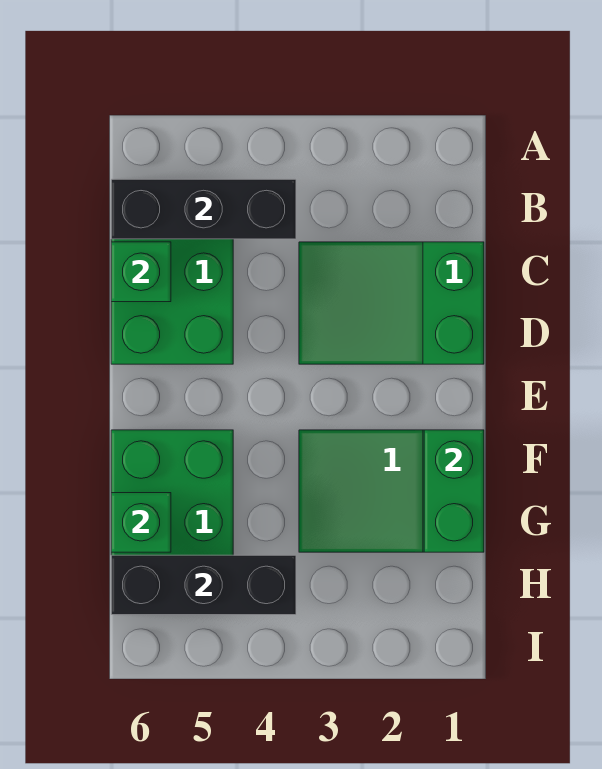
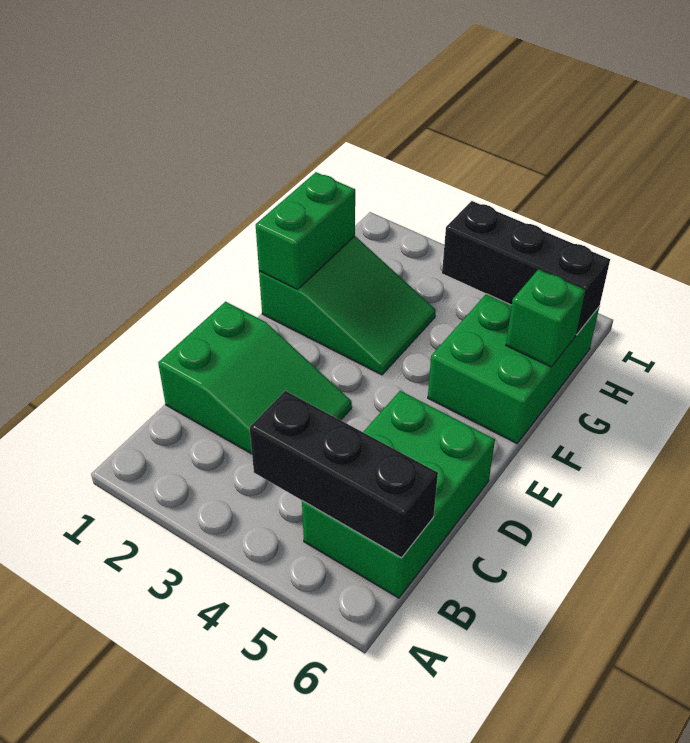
green 1x1 brick [111,242,171,302] -> none

